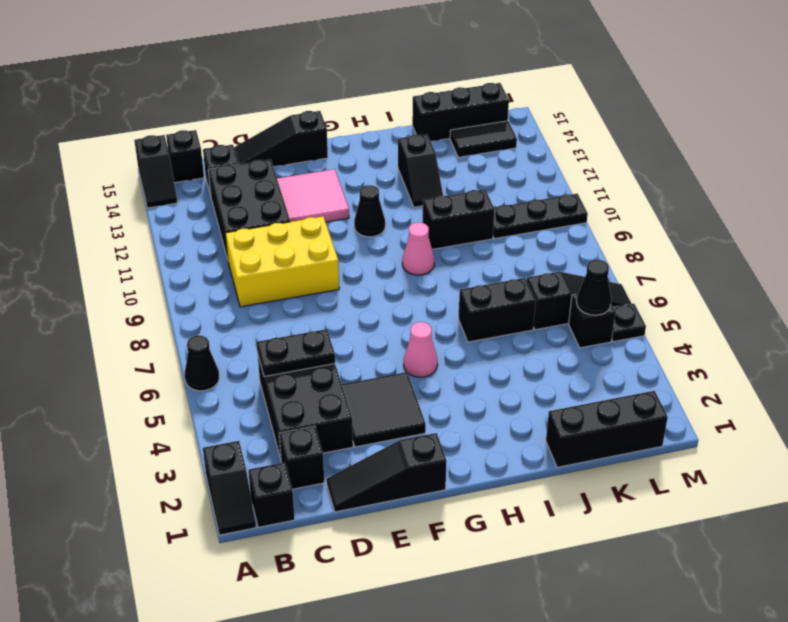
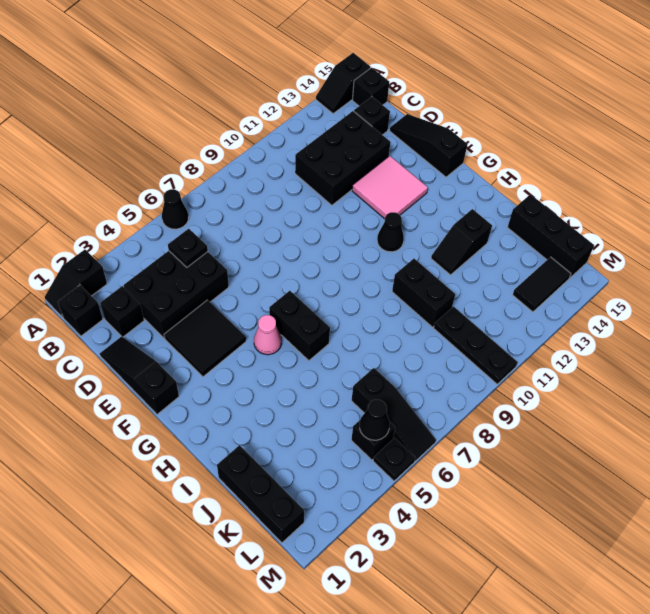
black 1x2 plate [257,329,335,377] -> black 1x1 plate [168,229,208,267]
yellow 2x3 brick [225,217,339,307] -> none
pink 1x1 cone [402,223,434,275] -> none
black 1x2 brick [458,278,536,342] -> black 1x2 brick moved to [269,291,330,361]
black 1x2 tile [450,121,517,157] -> black 1x2 tile turned to [513,257,571,312]

